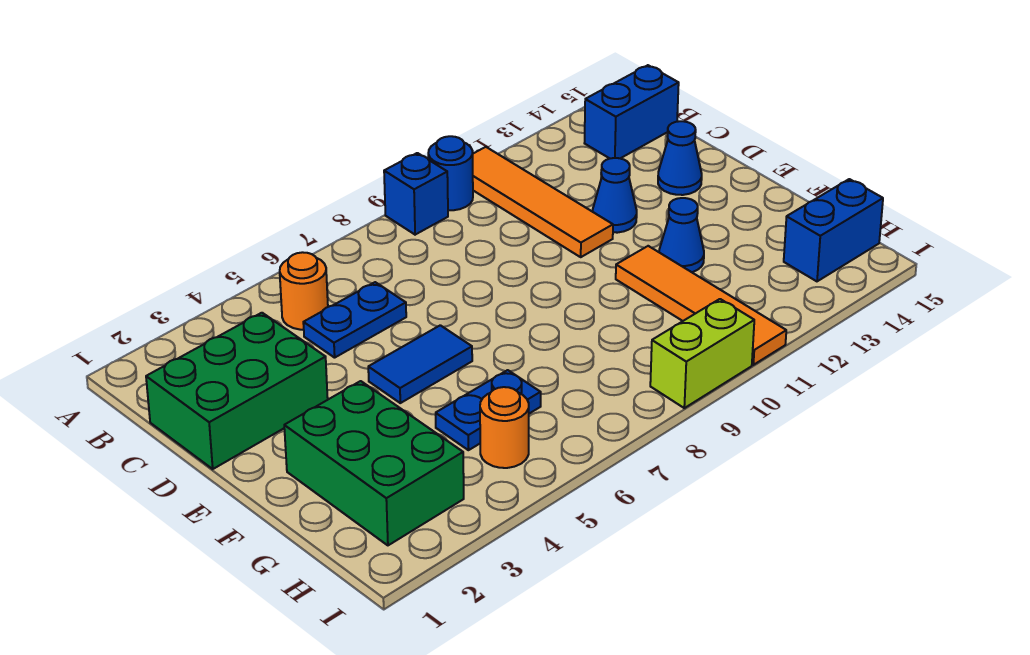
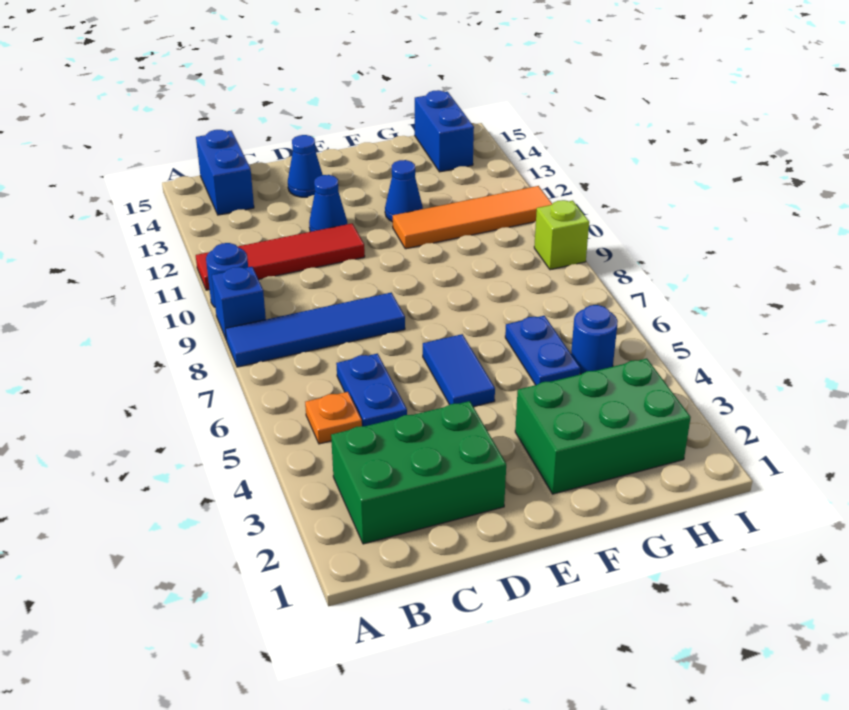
none -> blue 1x4 tile [225,293,405,367]
orange 1x4 tile [473,147,613,257] -> red 1x4 tile [196,224,365,290]
orange 1x1 round brick [280,252,328,330] -> orange 1x1 plate [305,392,362,444]
green 2x3 brick [146,313,328,469] -> green 2x3 brick turned to [331,401,506,544]
orange 1x1 round brick [480,387,529,468] -> blue 1x1 round brick [571,305,618,374]
lime 1x2 brick [650,299,754,408] -> lime 1x1 brick [534,200,589,270]

